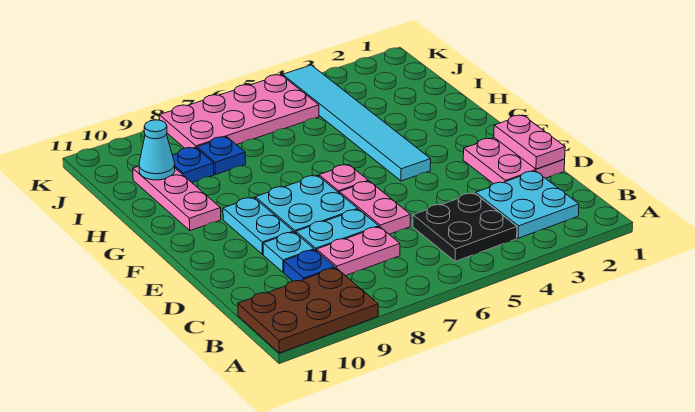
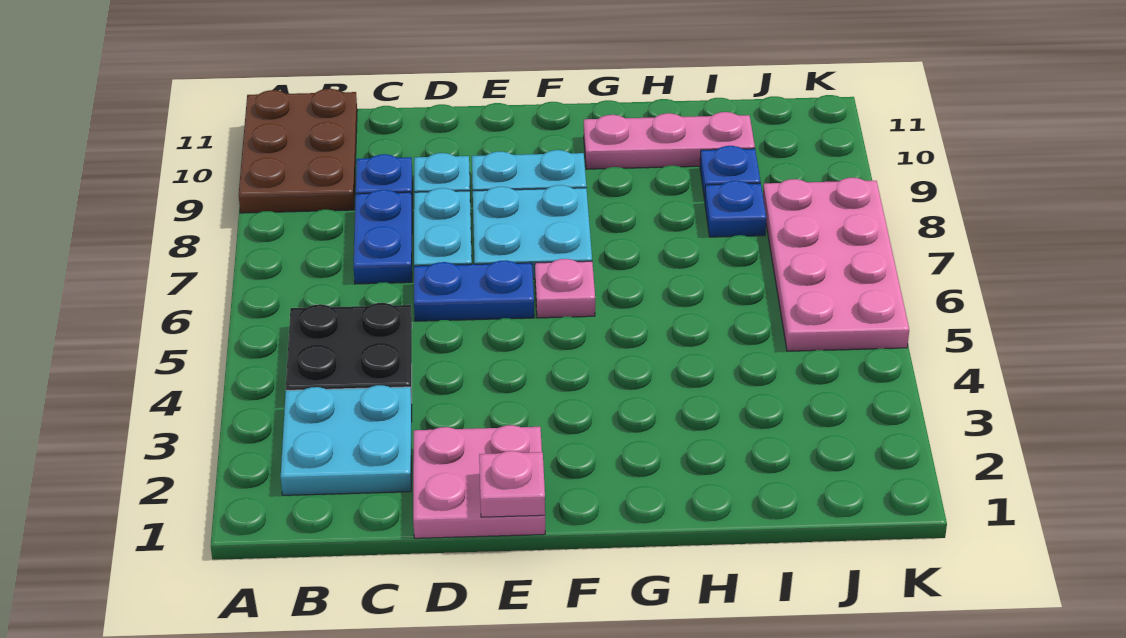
pink 1x2 plate [317,227,400,276] -> blue 1x2 plate [353,190,412,284]
pink 1x2 plate [494,115,565,169] -> pink 1x1 plate [479,451,545,517]
pink 1x2 plate [339,181,410,234] -> blue 1x2 plate [414,260,534,321]
cyan 1x6 tile [283,65,431,181] -> none
cyan 1x1 cone [139,120,175,180] -> none

